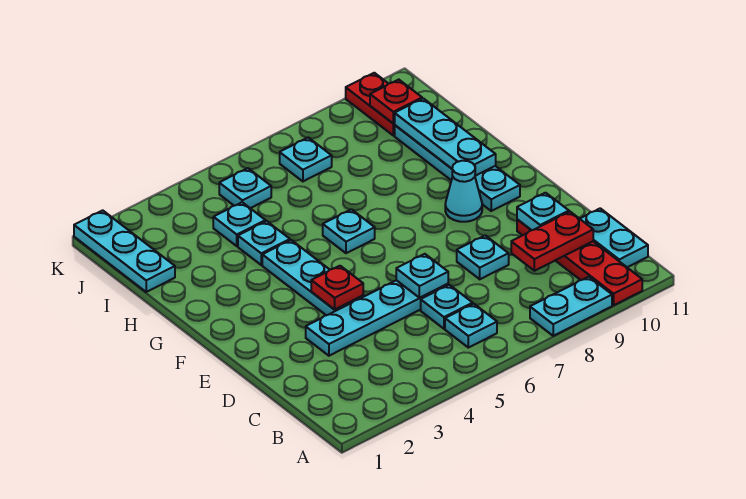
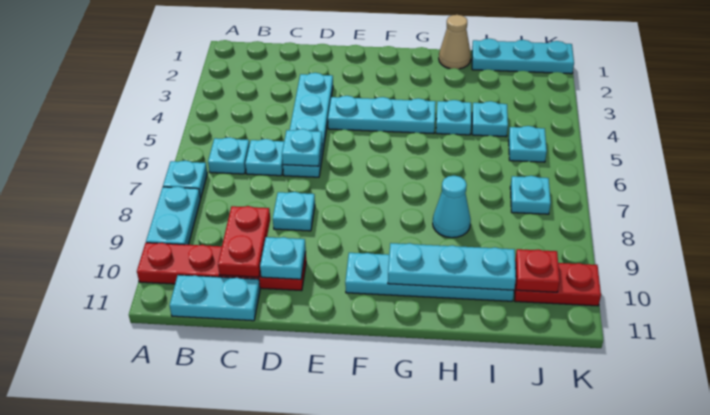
red 1x1 plate [311,266,363,310] -> none
cyan 1x1 cone [445,161,482,222] -> cyan 1x1 cone moved to [433,176,471,238]
cyan 1x1 plate [323,209,375,253] -> cyan 1x1 plate moved to [163,161,207,198]
none -> tan 1x1 cone [439,15,471,69]

